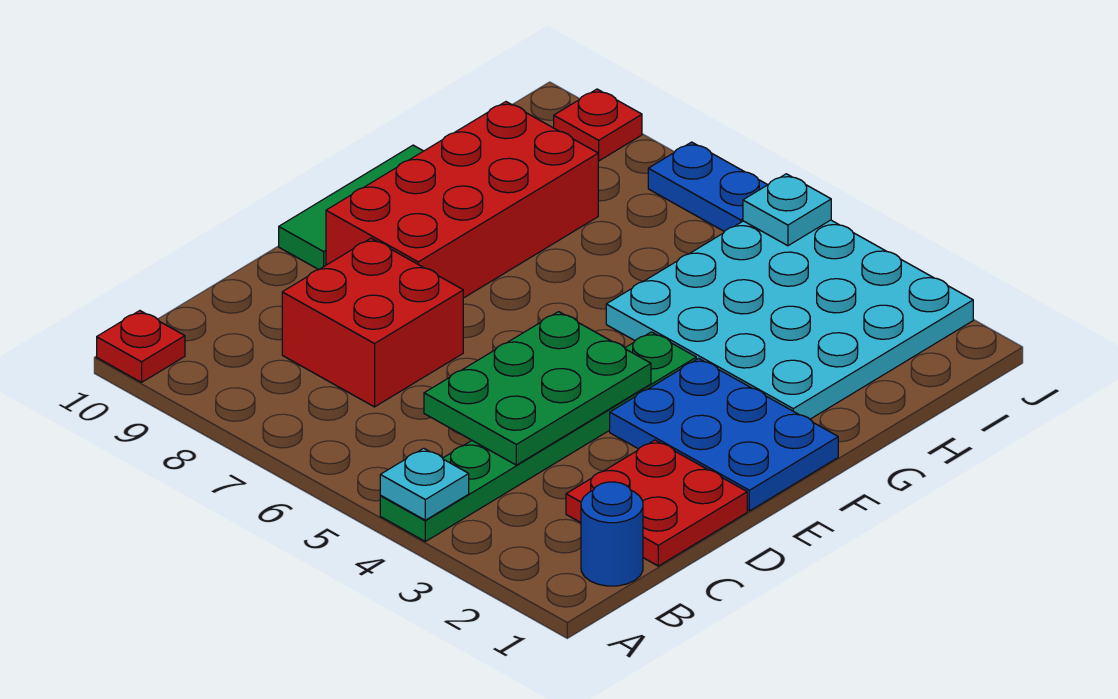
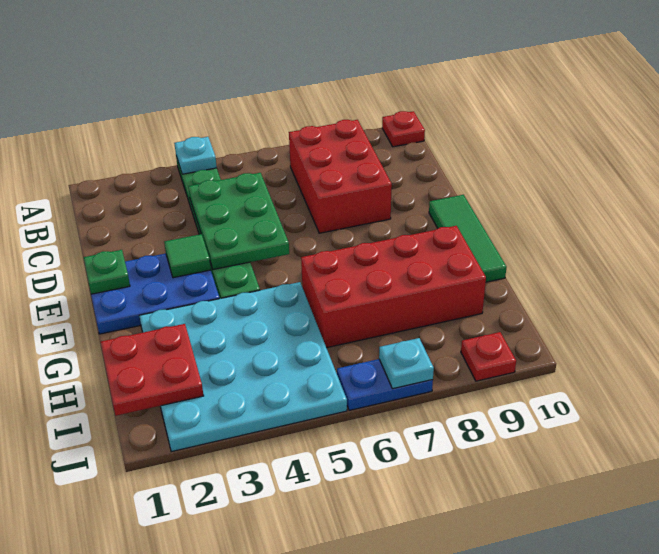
blue 1x1 round brick [581,482,643,586] -> none
red 2x2 plate [566,440,747,566] -> red 2x2 plate moved to [101,324,204,416]
red 2x2 brick [282,238,463,407] -> red 2x3 brick [289,120,392,233]
none -> green 1x1 plate [84,250,130,294]
none -> green 1x1 tile [164,234,211,278]
red 2x4 brick [326,102,598,298] -> red 2x4 brick turned to [301,226,486,348]
cyan 1x1 plate [743,174,831,246] -> cyan 1x1 plate moved to [379,338,434,389]

